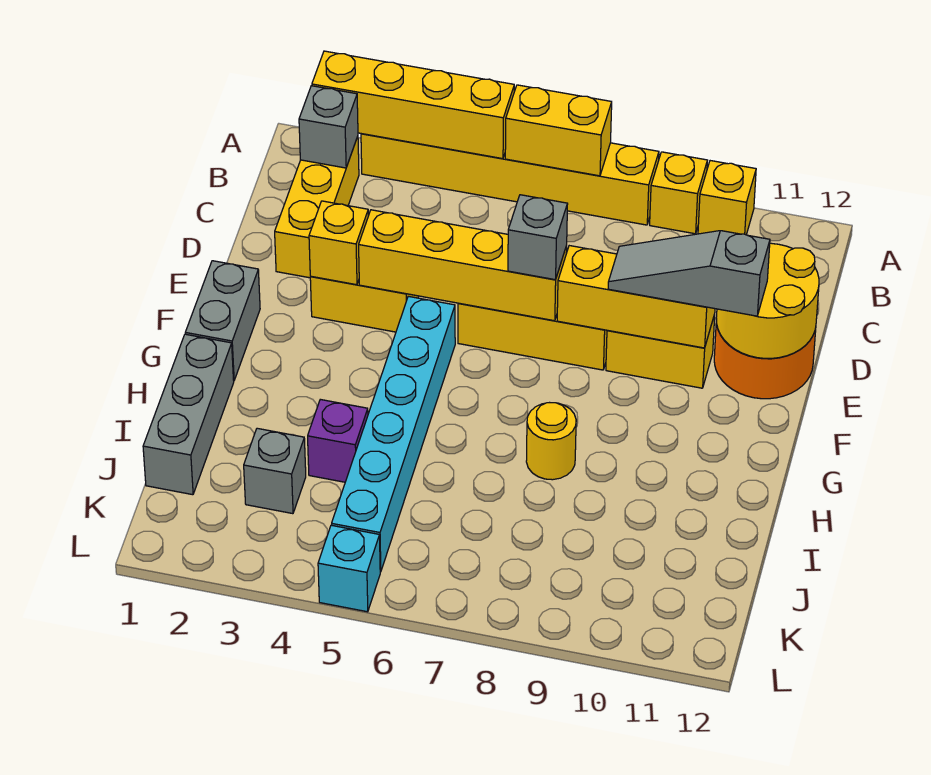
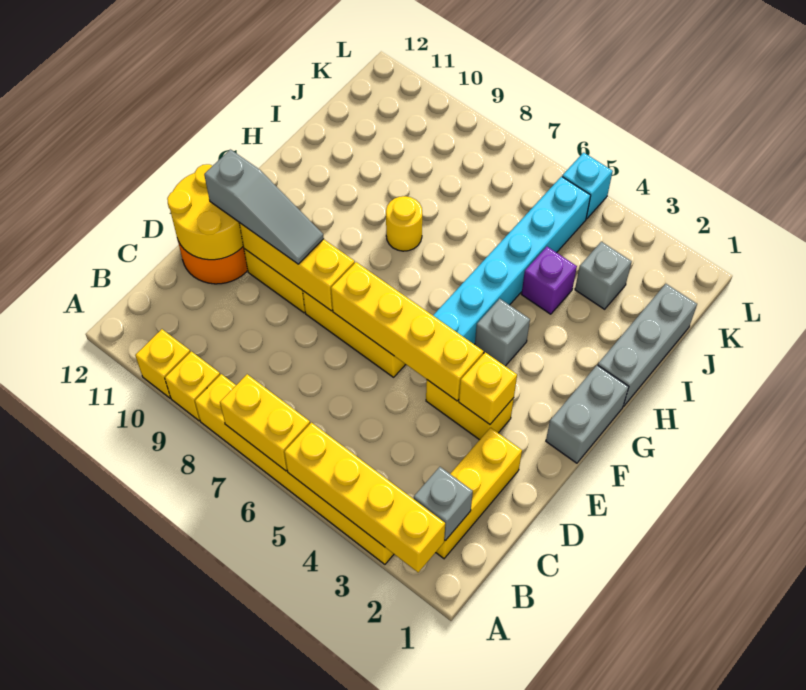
grey 1x1 brick [508,195,568,280] -> grey 1x1 brick moved to [474,299,530,366]

